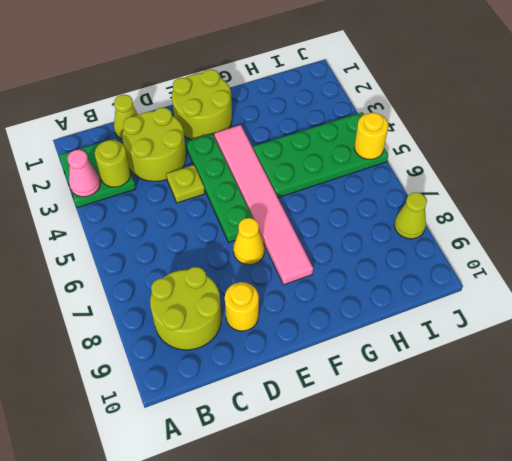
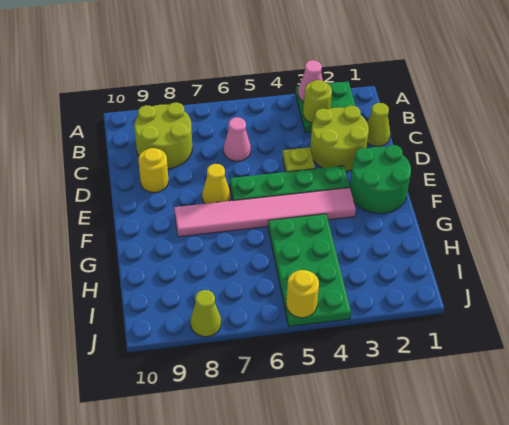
none -> pink 1x1 cone [224,117,251,161]
lime 2x2 round brick [172,69,232,140] -> green 2x2 round brick [350,145,411,213]

